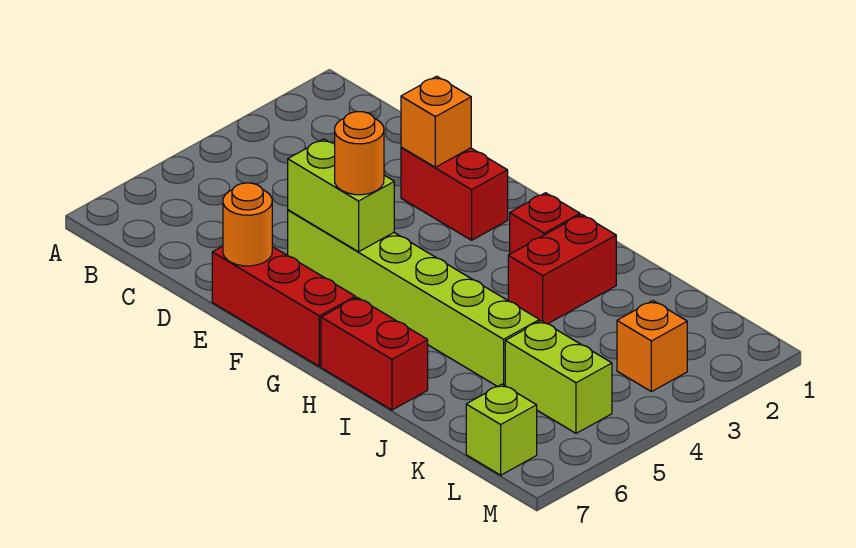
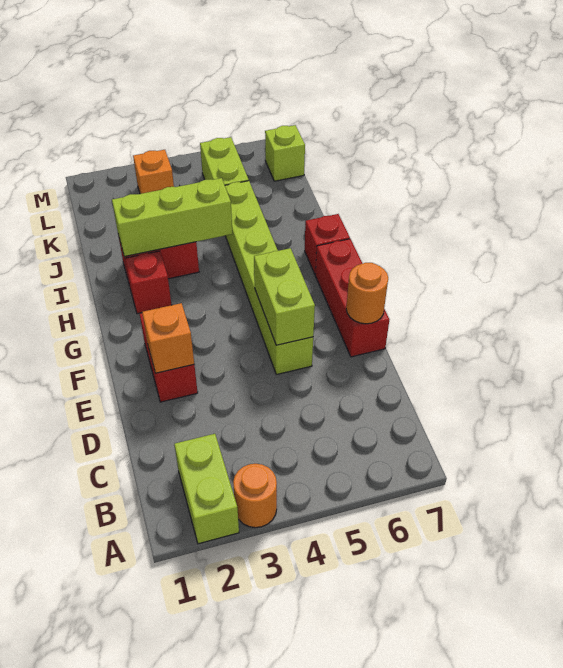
none -> lime 1x2 brick [174,434,239,544]
orange 1x1 round brick [335,112,384,195] -> orange 1x1 round brick moved to [233,464,277,528]
red 1x2 brick [321,297,428,410] -> red 1x1 brick [305,214,350,274]
none -> lime 1x3 brick [112,178,233,257]

